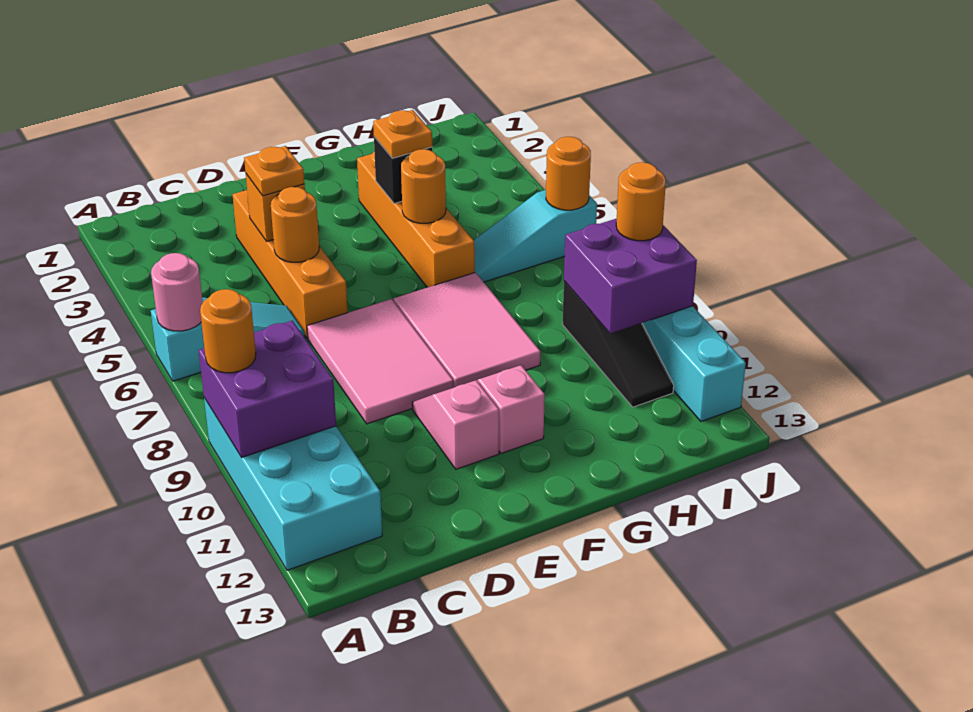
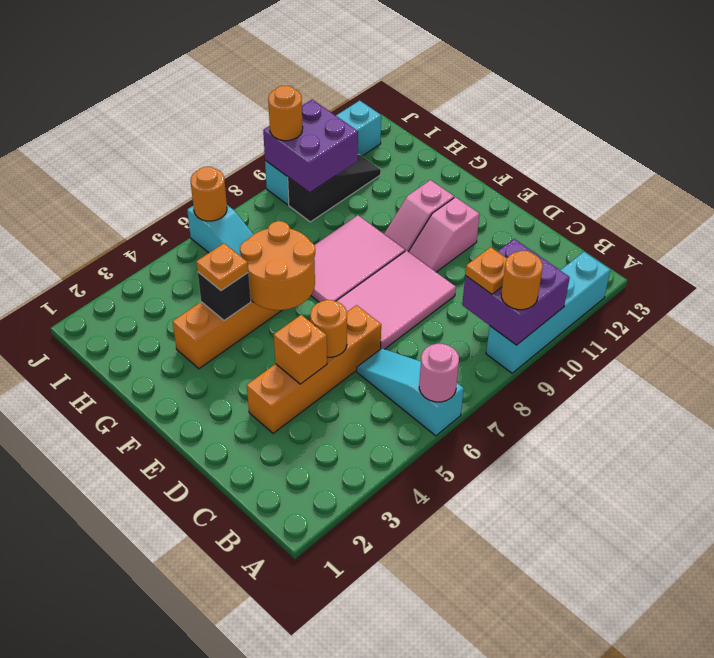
cyan 2x4 brick [204,398,382,570] -> cyan 1x4 brick [486,252,610,373]
orange 1x1 plate [244,146,304,196] -> orange 1x1 plate moved to [465,247,507,294]
orange 1x1 round brick [401,149,446,223] -> orange 2x2 round brick [240,221,315,310]

